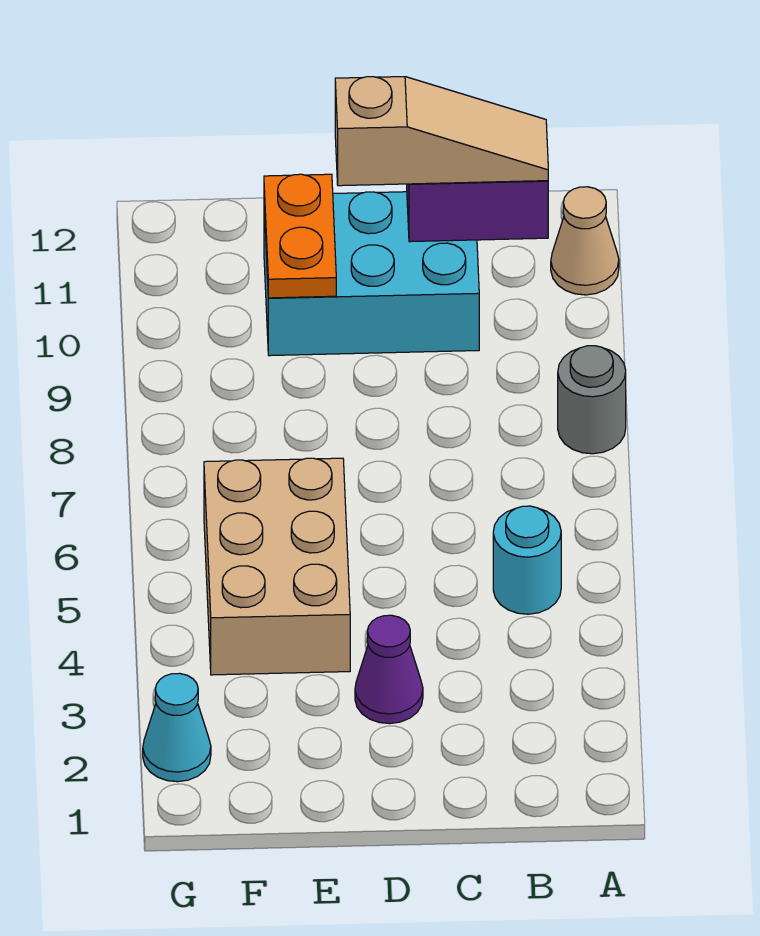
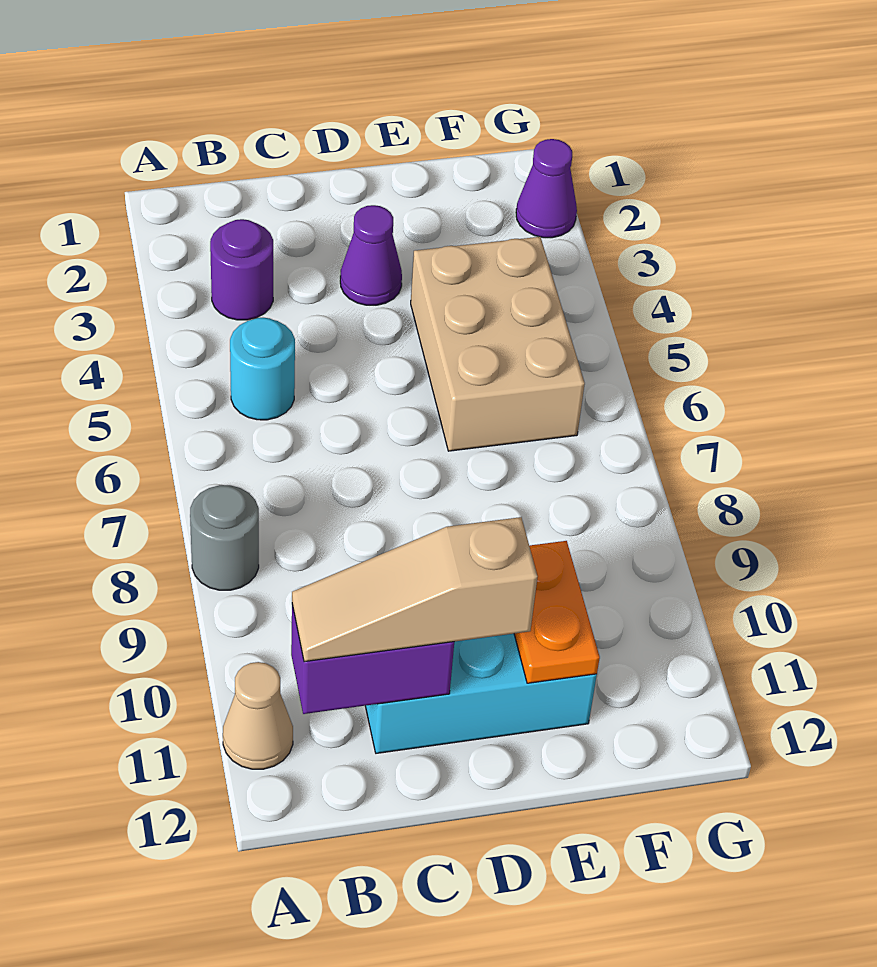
none -> purple 1x1 round brick [210,219,273,320]
cyan 1x1 cone [143,673,211,782] -> purple 1x1 cone [516,139,577,238]

